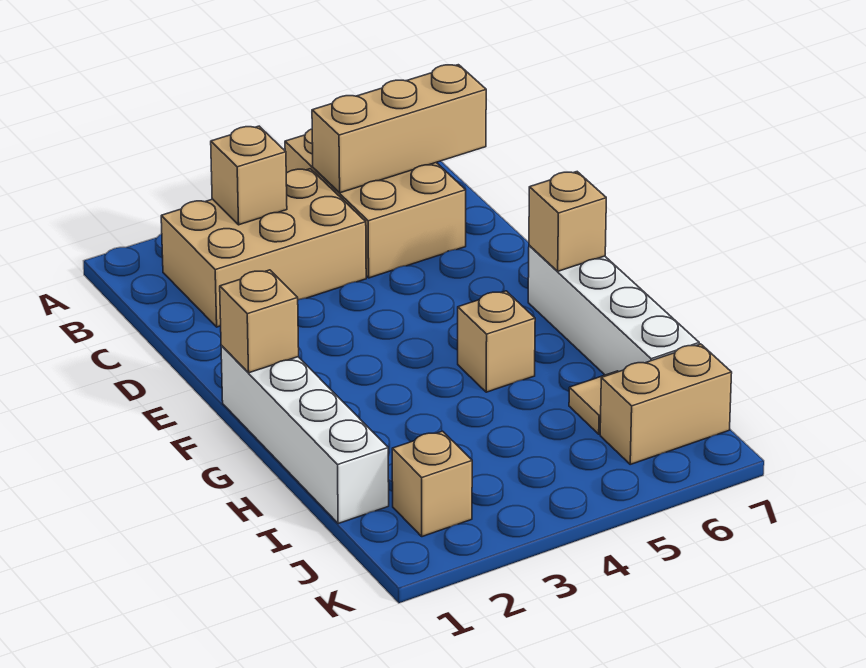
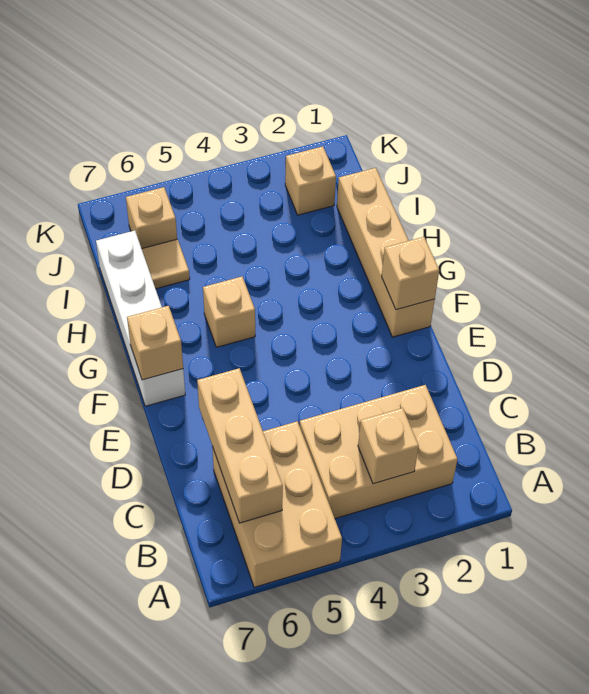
tan 1x3 brick [312,65,486,193] -> tan 1x3 brick turned to [197,368,283,523]
white 1x4 brick [221,346,389,524] -> tan 1x4 brick [337,168,435,337]
tan 1x2 brick [600,344,732,464] -> tan 1x1 brick [126,187,177,249]

